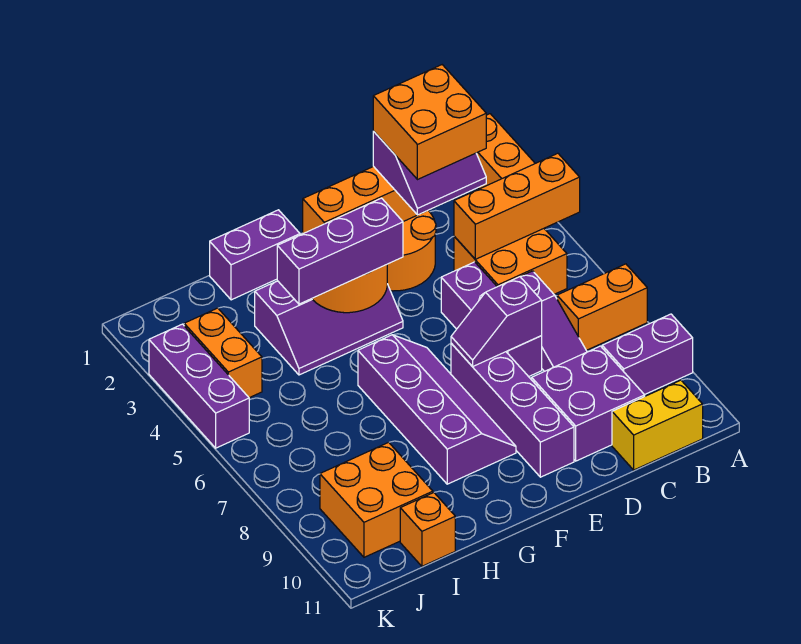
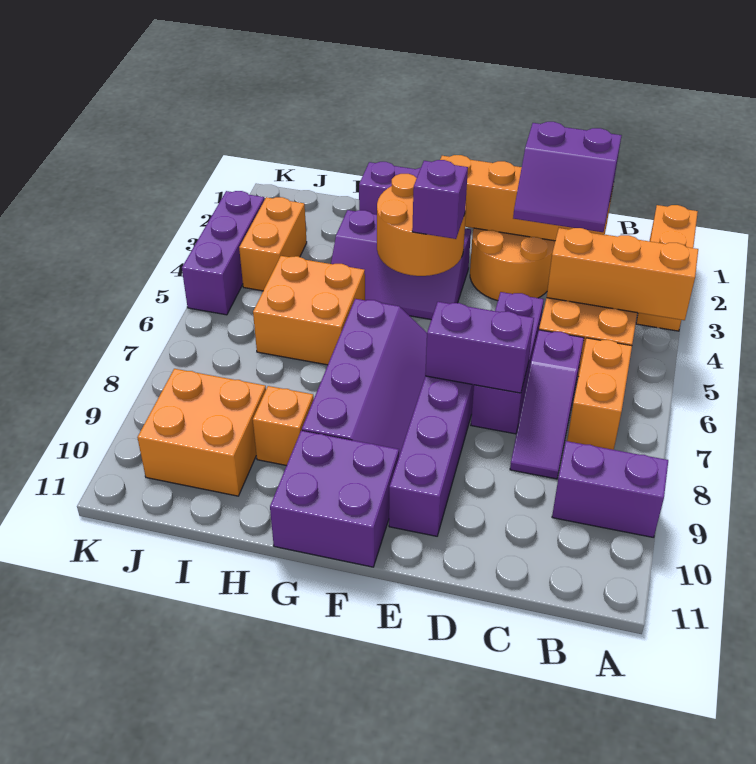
orange 1x2 brick [557,264,647,350] -> orange 1x2 brick turned to [567,338,632,450]
yellow 1x2 brick [612,380,703,470] -> none
orange 2x2 brick [373,65,486,180] -> orange 2x2 brick moved to [253,256,365,365]
purple 2x2 brick [532,346,645,461] -> purple 2x2 brick moved to [270,431,399,567]
purple 1x2 slope [451,277,542,367] -> purple 1x2 brick [425,302,534,393]
purple 1x3 brick [277,198,403,304] -> purple 1x1 brick [412,160,468,239]
orange 1x1 brick [400,493,455,566] -> orange 1x1 brick moved to [253,386,314,466]

